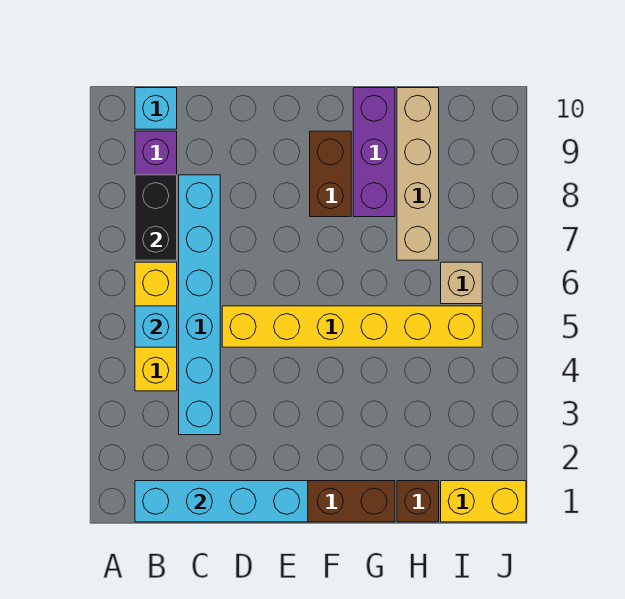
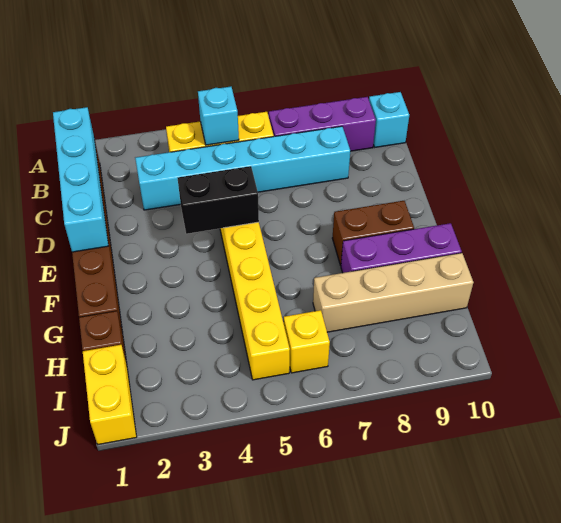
black 1x2 brick [135,175,177,260] -> black 1x2 brick moved to [177,166,259,234]
tan 1x1 brick [441,262,482,304] -> yellow 1x1 brick [284,310,330,373]

